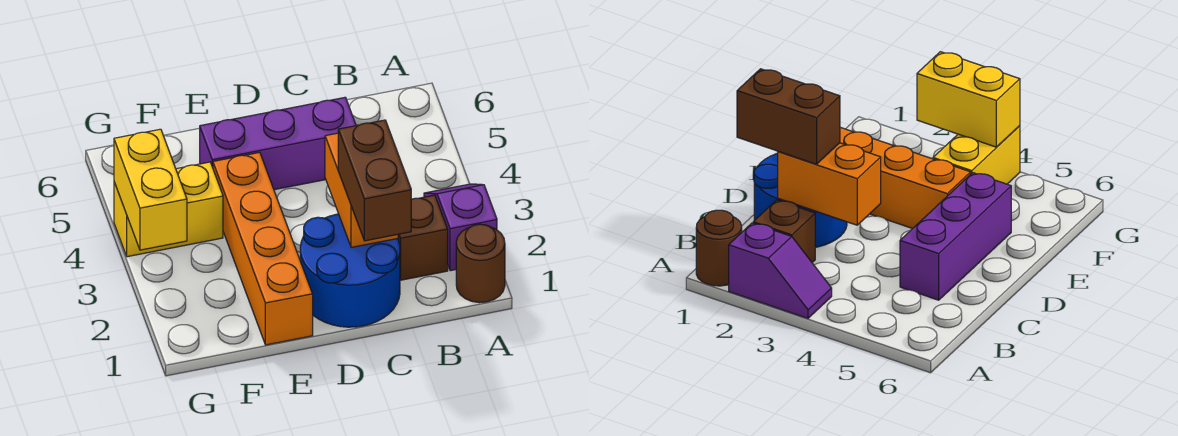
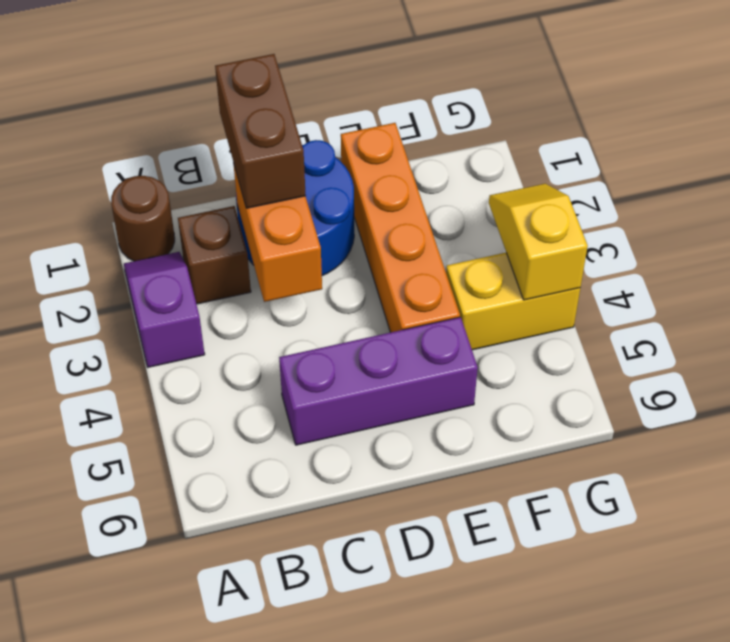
purple 1x2 slope [424,184,497,271] -> purple 1x2 slope turned to [124,252,205,367]
yellow 1x2 brick [114,129,187,250] -> yellow 1x2 slope [489,184,588,300]

